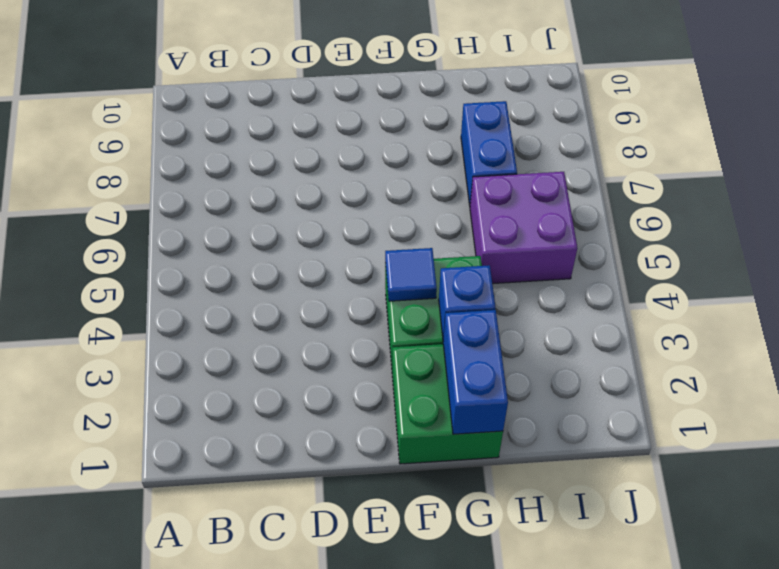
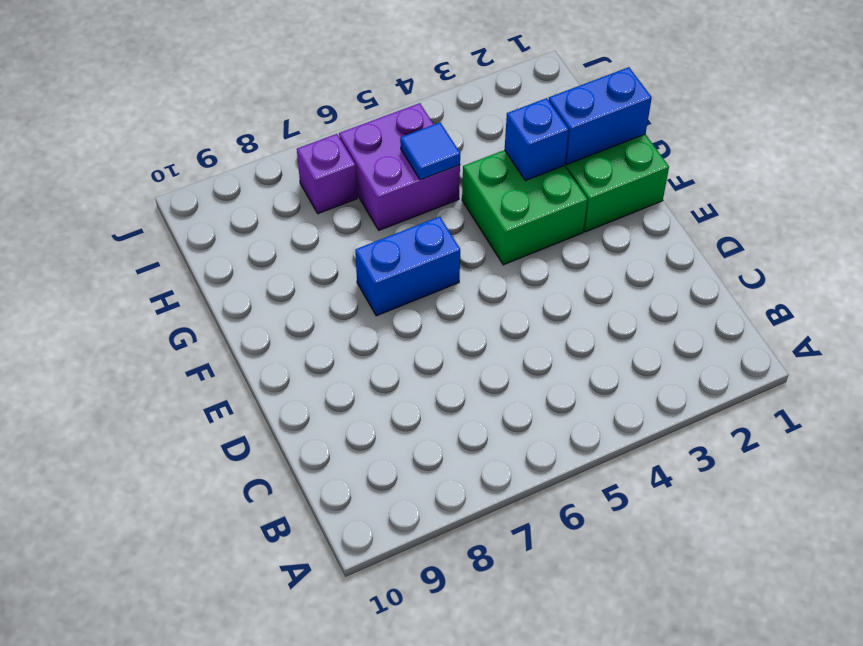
blue 1x1 tile [385,248,437,301] -> blue 1x1 tile moved to [400,123,460,180]
blue 1x2 brick [461,101,517,205] -> blue 1x2 brick moved to [355,217,460,316]
none -> purple 1x1 brick [297,134,357,214]

